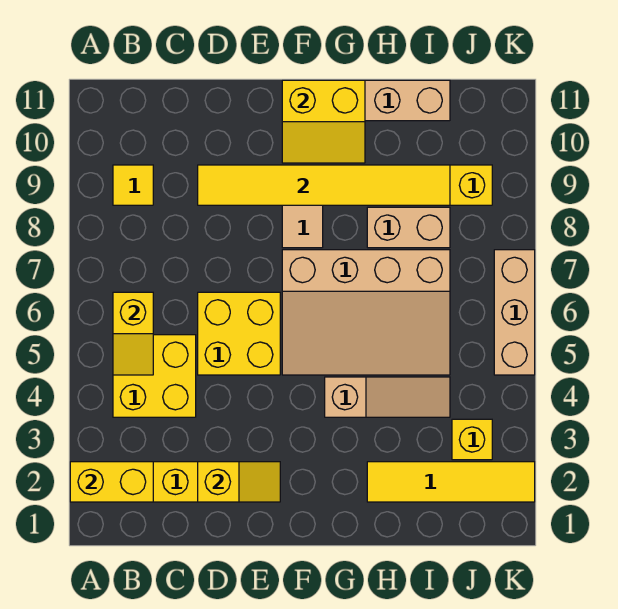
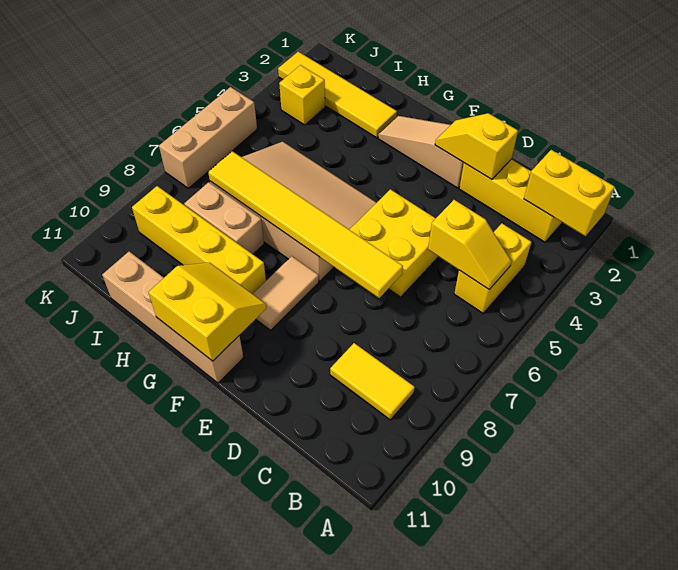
yellow 2x2 brick [113,335,196,417] -> yellow 1x2 brick [454,224,531,313]
yellow 1x2 slope [113,292,153,375] -> yellow 1x2 slope turned to [428,200,511,289]
yellow 1x1 tile [113,165,153,205] -> yellow 1x2 tile [330,343,415,420]
yellow 1x6 tile [198,165,450,205] -> yellow 1x6 tile moved to [208,151,403,298]
tan 1x3 slope [325,377,450,417] -> tan 1x3 slope moved to [378,116,464,188]

